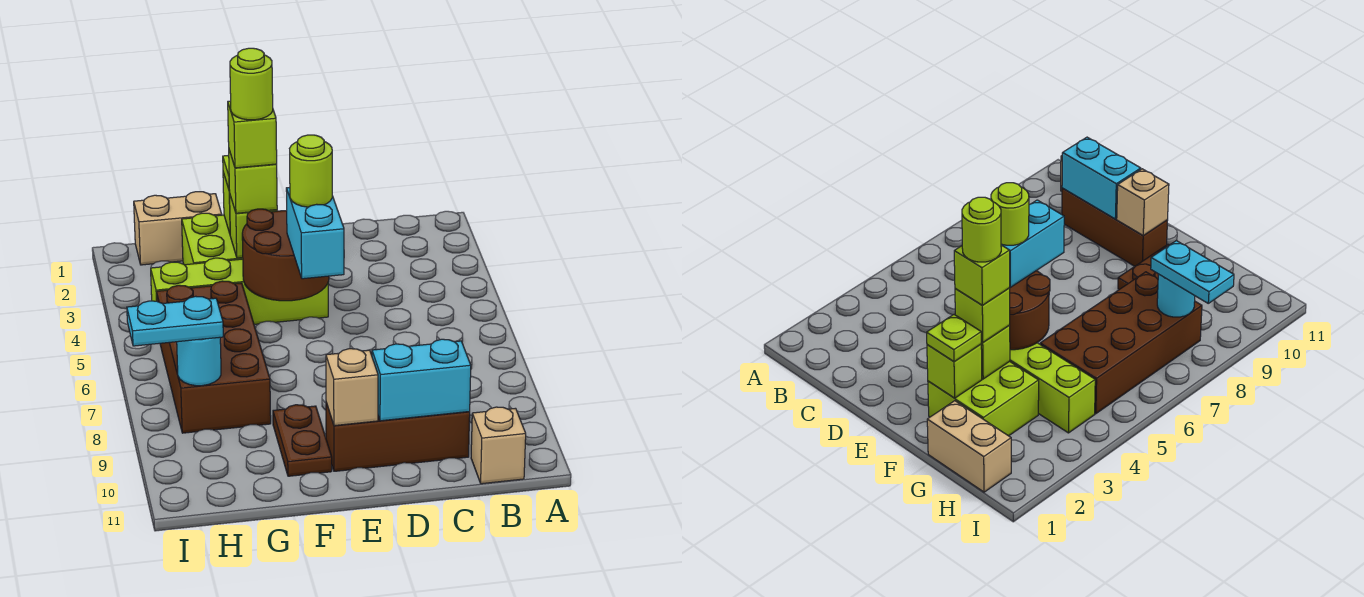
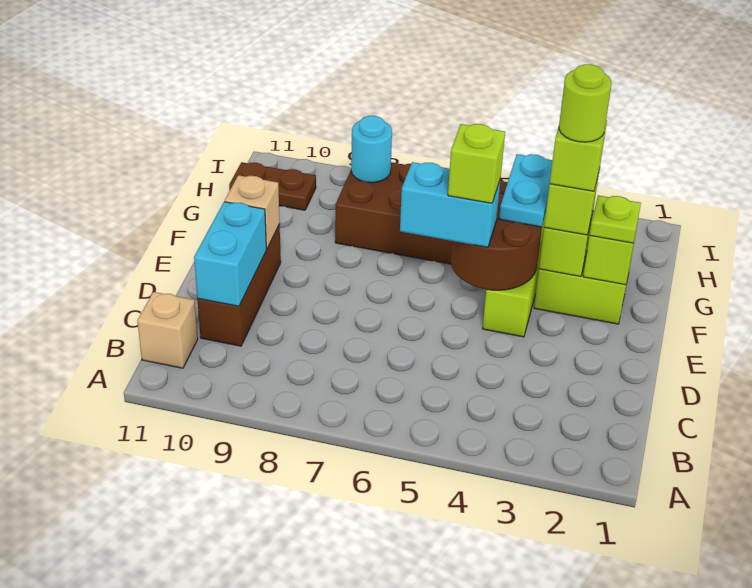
lime 1x1 round brick [290,135,332,207] -> lime 1x1 brick [448,124,505,203]
brown 1x2 plate [273,405,332,476] -> brown 1x2 plate moved to [229,162,316,210]
tan 1x2 brick [134,192,222,265] -> none
cyan 1x2 plate [127,296,223,346] -> cyan 1x2 plate moved to [499,154,553,227]

